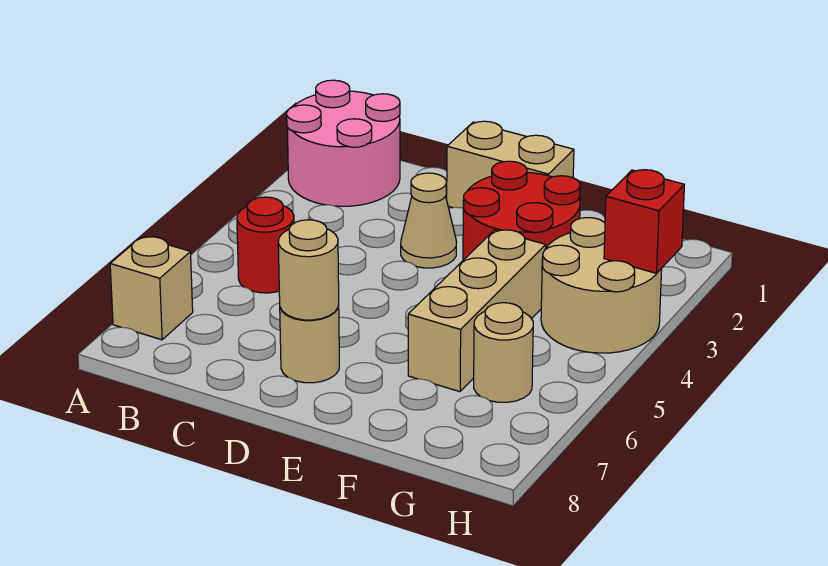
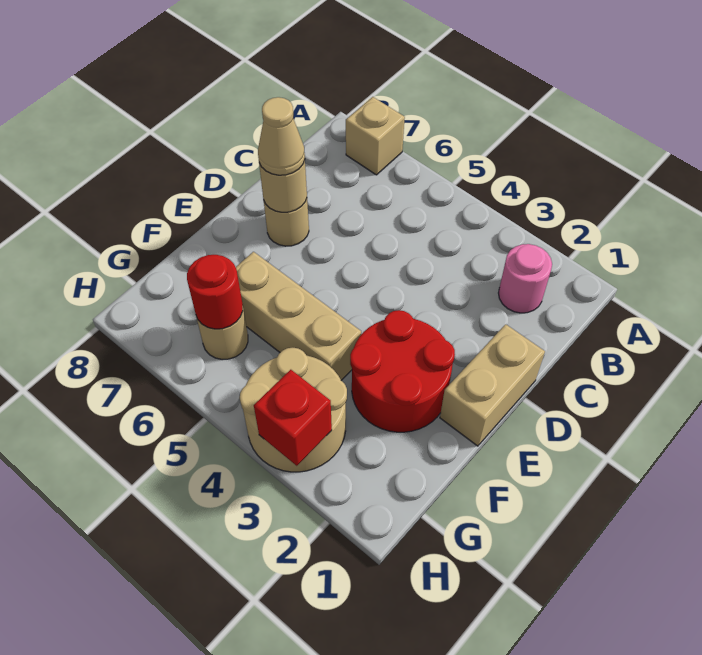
pink 2x2 round brick [287,80,400,206] -> pink 1x1 round brick [499,244,552,313]
red 1x1 round brick [237,197,294,293] -> red 1x1 round brick moved to [187,255,243,329]
tan 1x1 cone [401,173,457,268] -> tan 1x1 cone moved to [258,97,305,175]

